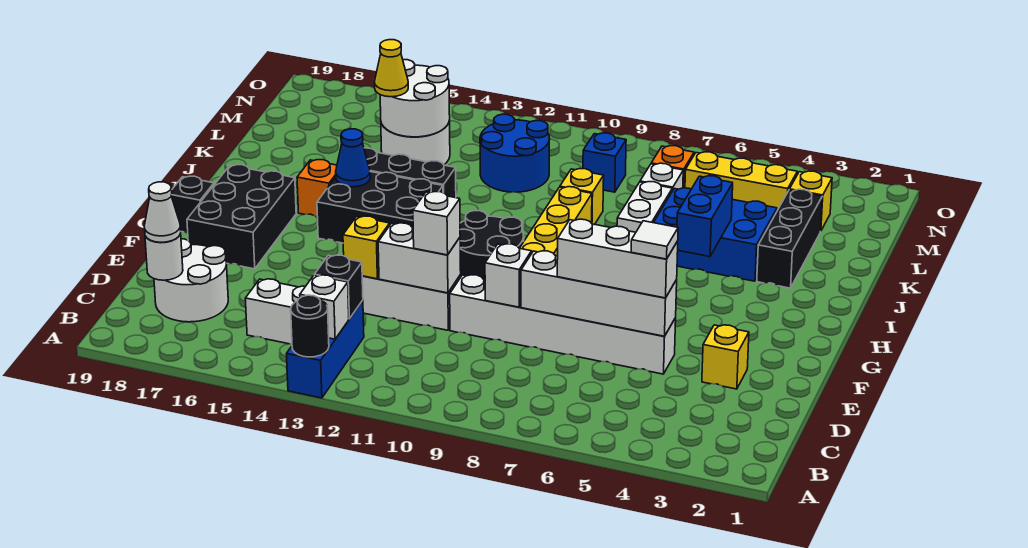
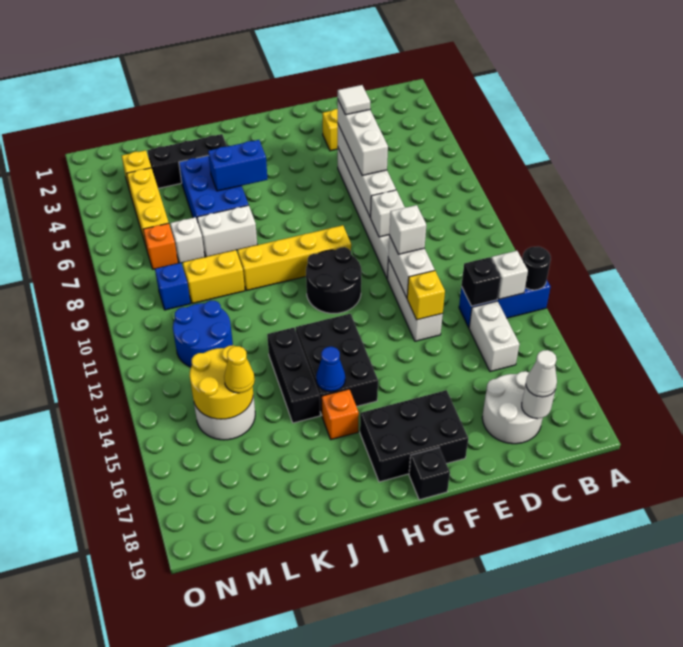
yellow 1x1 brick [560,169,604,224] -> yellow 1x2 brick [183,250,245,303]
white 2x2 round brick [380,60,450,137] -> yellow 2x2 round brick [190,345,253,419]

